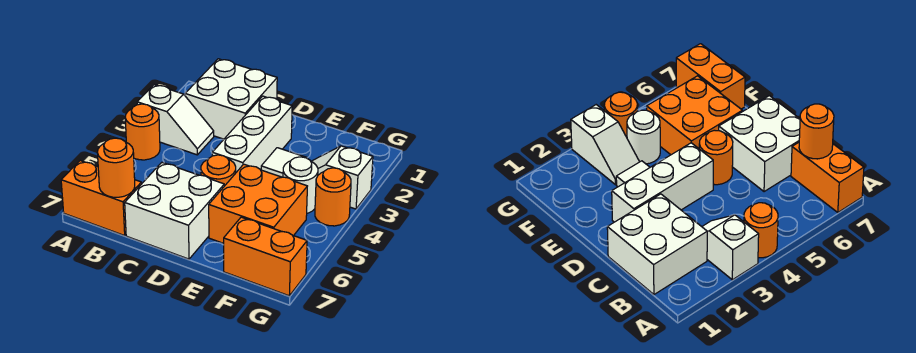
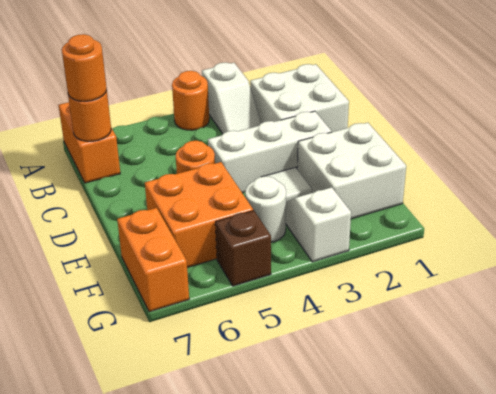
white 2x2 brick [125,163,224,259] -> white 2x2 brick moved to [297,123,406,219]
orange 1x1 round brick [315,168,351,226] -> orange 1x1 round brick moved to [62,34,107,101]
none -> brown 1x1 brick [215,210,271,286]

